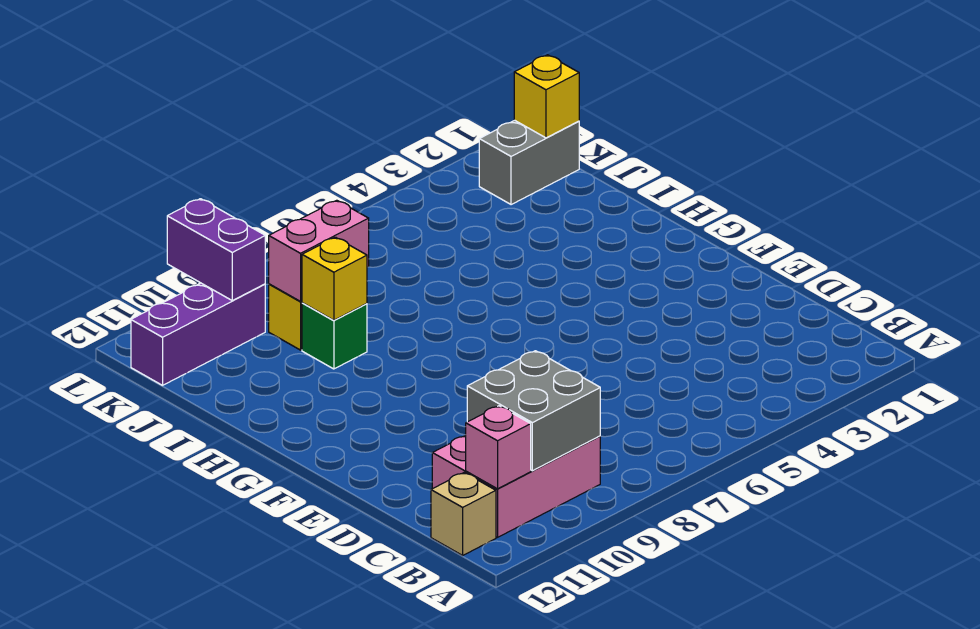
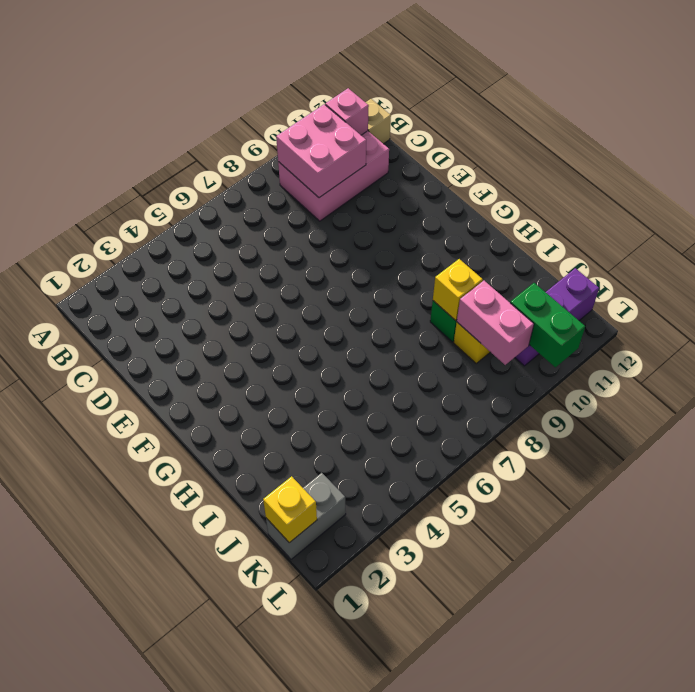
grey 2x2 brick [467,351,600,471] -> pink 2x2 brick [276,104,366,198]
pink 1x2 brick [269,200,369,301] -> pink 1x2 brick turned to [457,281,534,365]
purple 1x2 brick [167,199,265,301] -> green 1x2 brick [510,283,585,367]

